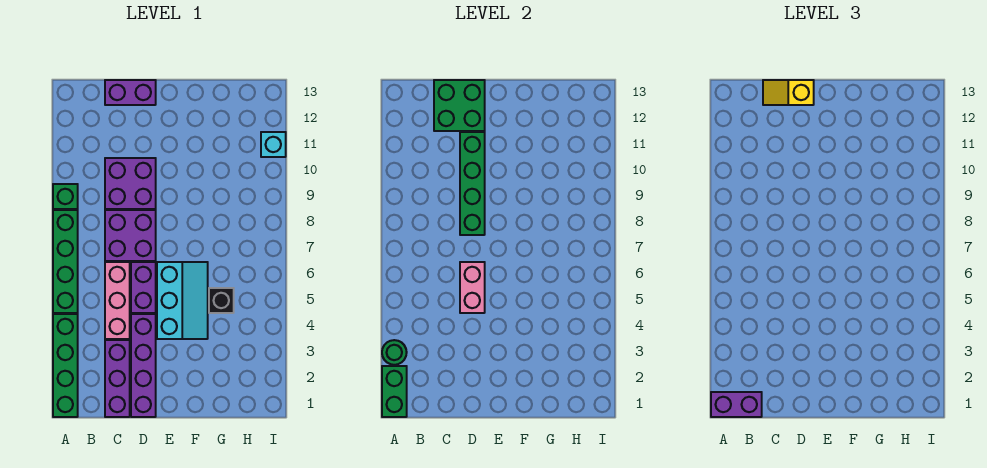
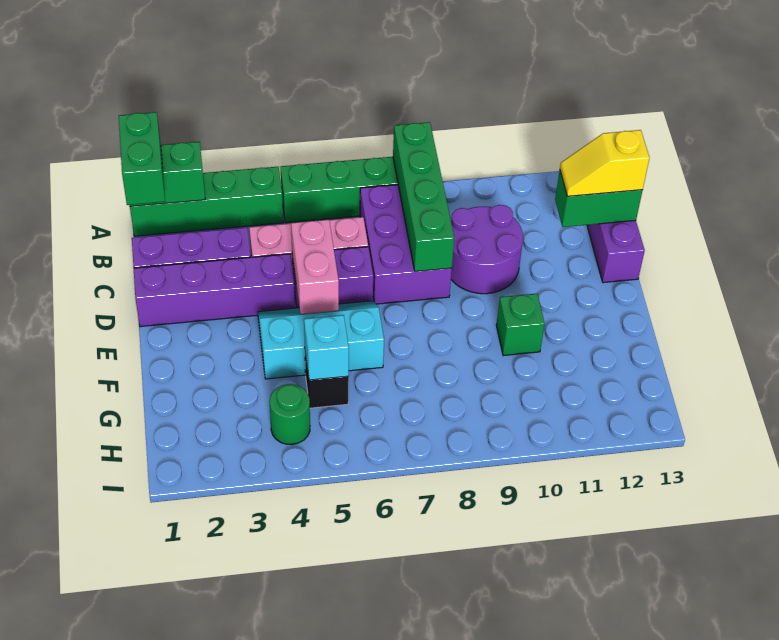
purple 1x2 brick [711,392,762,417] -> green 1x2 brick [119,112,165,205]
green 1x1 round brick [382,340,407,365] -> green 1x1 round brick moved to [270,384,310,445]
green 1x1 brick [53,184,78,209] -> green 1x1 brick moved to [496,294,545,356]
purple 2x2 brick [105,210,156,261] -> purple 2x3 brick [360,185,452,304]
purple 2x2 brick [105,158,156,209] -> purple 2x2 round brick [451,205,523,294]
green 2x2 brick [434,80,485,131] -> green 1x2 brick [555,171,643,227]
yellow 1x2 slope [763,80,814,105] -> yellow 1x2 slope turned to [560,130,650,196]
pink 1x2 brick [460,262,485,313] -> pink 1x2 brick turned to [291,220,339,314]
green 1x4 brick [460,132,485,235] -> green 1x4 brick turned to [393,122,454,271]
cyan 2x3 slope [157,262,208,339] -> cyan 2x3 slope turned to [258,301,384,379]
cyan 1x1 brick [261,132,286,157] -> cyan 1x1 brick moved to [304,315,349,380]

